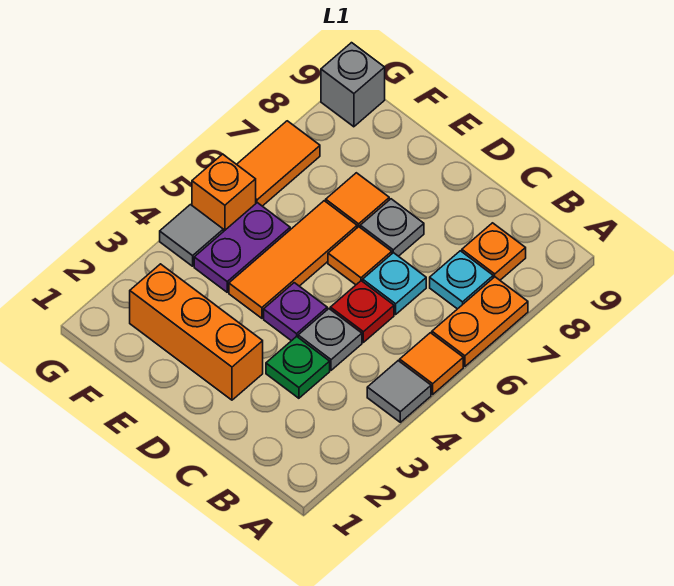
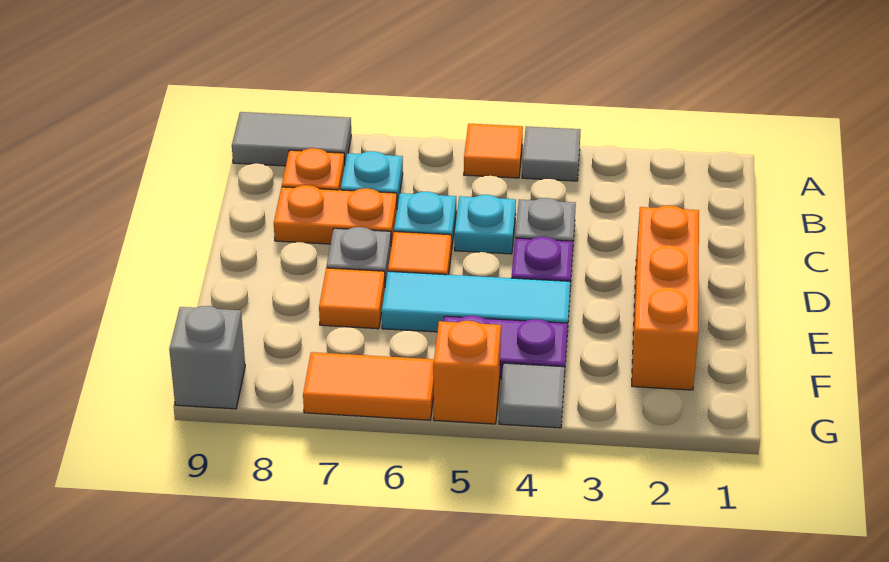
orange 1x2 plate [432,277,528,366] -> orange 1x2 plate moved to [274,185,397,246]
none -> grey 1x2 tile [232,112,351,166]
green 1x1 plate [266,336,330,398] -> none
red 1x1 plate [330,281,394,342] -> cyan 1x1 plate [455,195,516,254]
orange 1x3 tile [229,201,357,318] -> cyan 1x3 tile [382,271,570,332]

